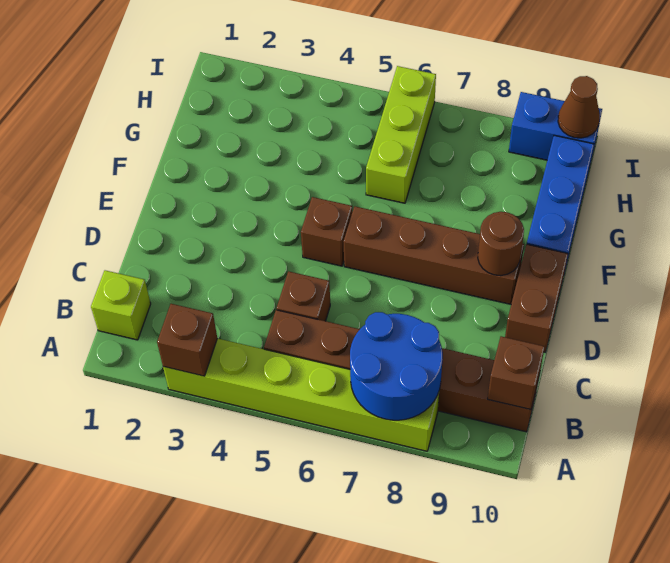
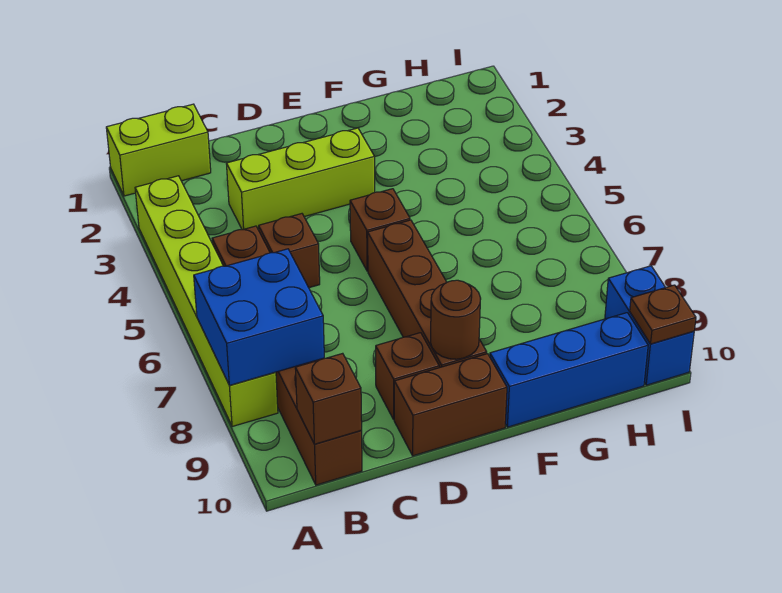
brown 1x1 brick [157,304,217,376] -> brown 1x1 brick moved to [376,333,439,419]
blue 2x2 round brick [350,312,443,420] -> blue 2x2 brick [194,249,324,385]
lime 1x1 brick [91,270,151,340] -> lime 1x2 brick [106,104,211,196]
lime 1x3 brick [366,66,436,203] -> lime 1x3 brick moved to [226,128,375,230]
brown 1x1 cone [558,76,600,138] -> brown 1x1 plate [630,285,696,344]

